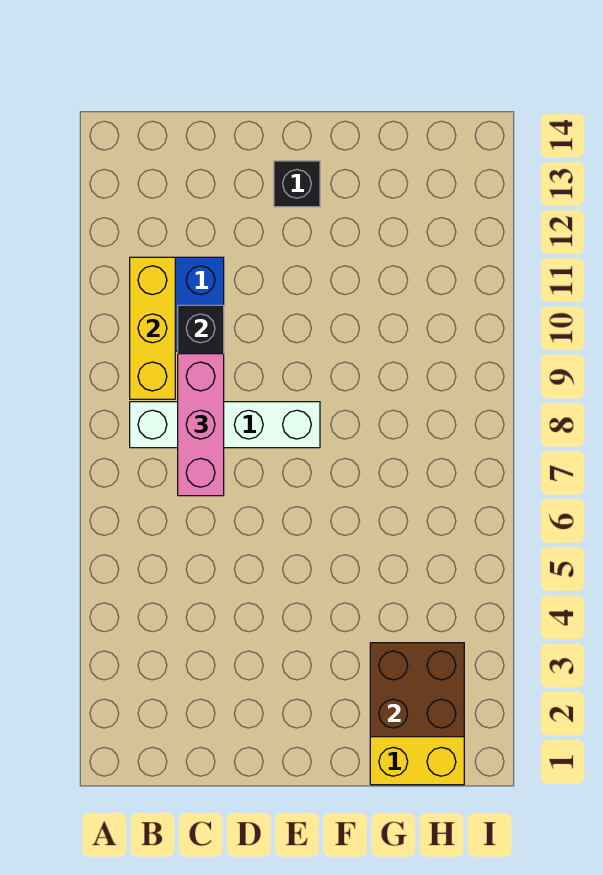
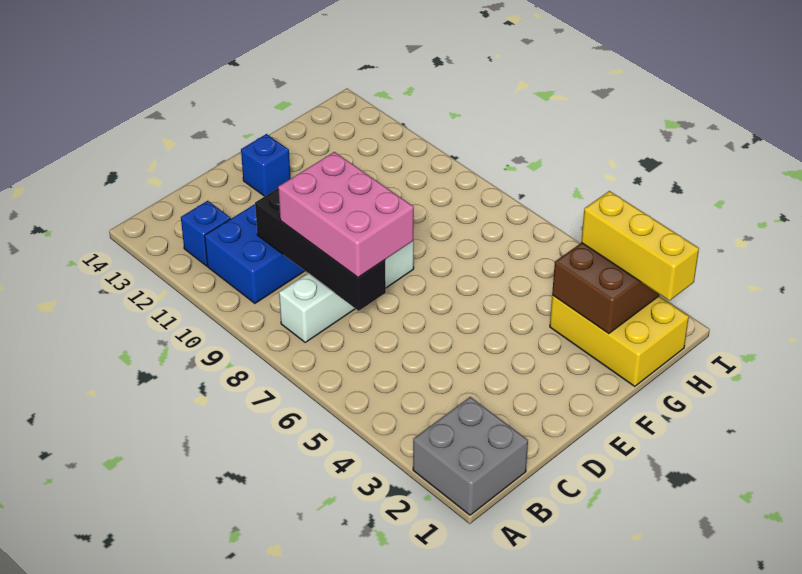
none -> grey 2x2 brick [413,397,528,515]
yellow 1x3 brick [130,257,175,399] -> yellow 1x3 brick moved to [581,191,699,301]
none -> blue 1x1 brick [181,201,231,266]
pink 1x3 brick [178,354,224,496] -> pink 2x3 brick [278,152,414,277]
black 1x1 brick [274,161,320,207] -> blue 1x1 brick [241,134,291,196]

